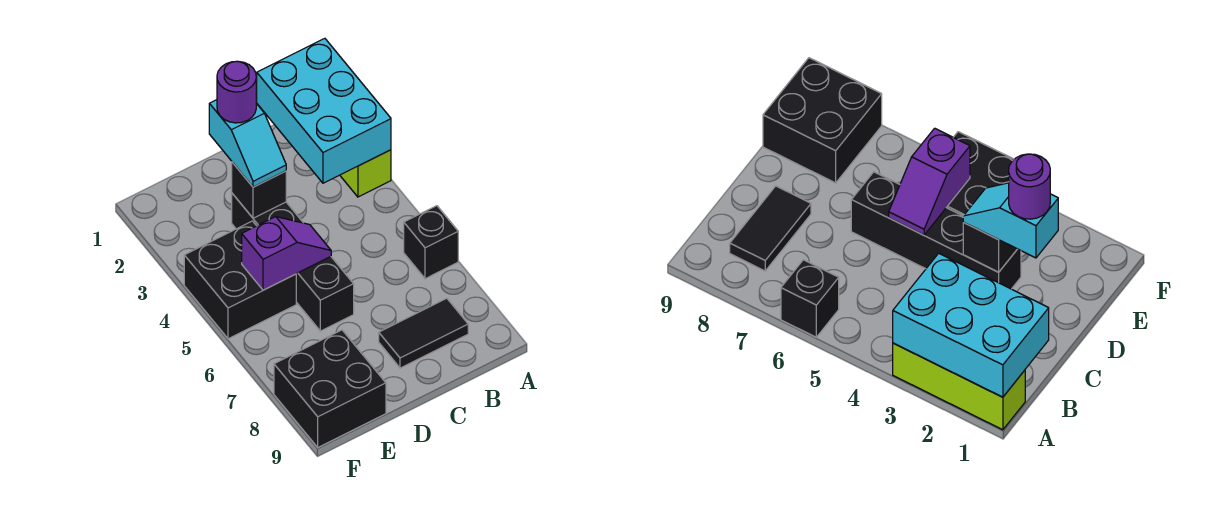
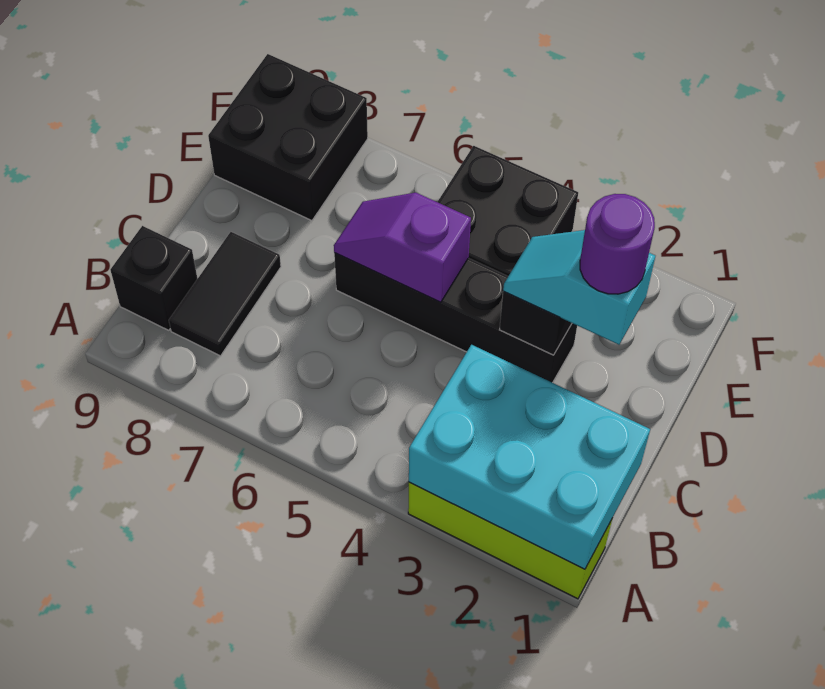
black 1x1 brick [404,206,458,279] -> black 1x1 brick moved to [111,226,198,330]
purple 1x2 slope [242,217,331,290] -> purple 1x2 slope turned to [334,193,471,302]

